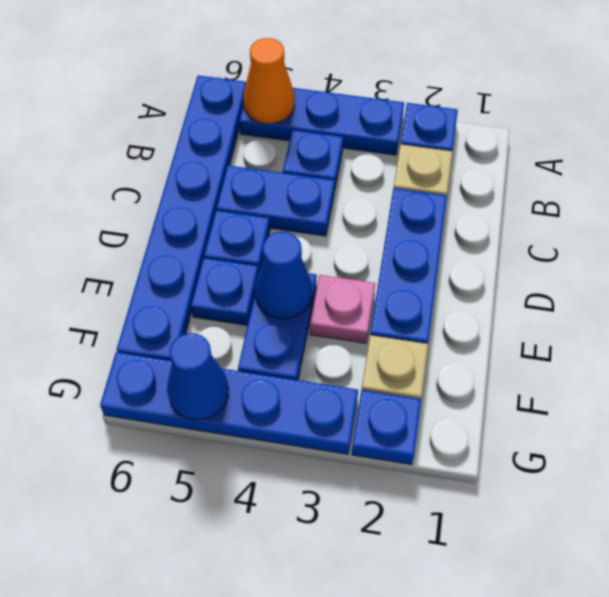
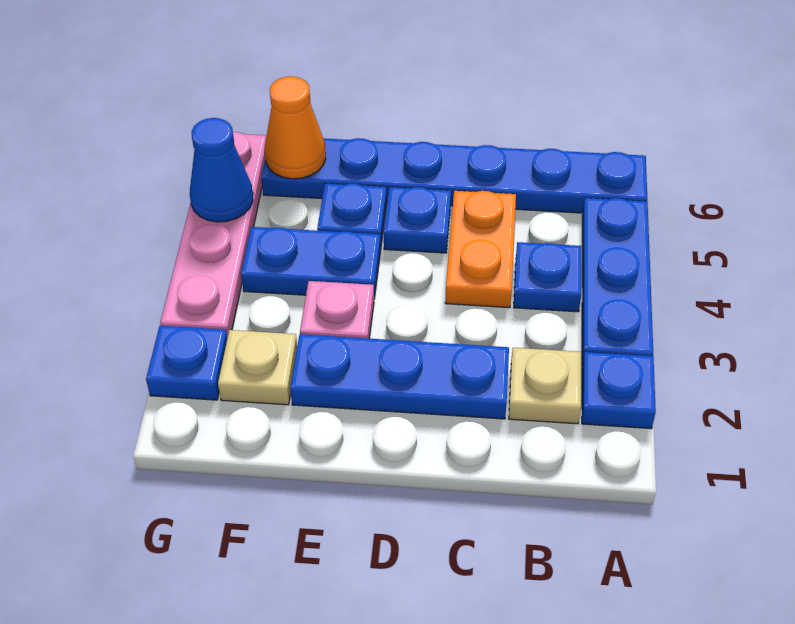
orange 1x1 cone [243,38,295,124] -> orange 1x1 cone moved to [265,76,326,179]
blue 1x2 plate [216,165,335,236] -> orange 1x2 plate [445,191,516,308]
blue 1x1 cone [255,232,312,319] -> none
blue 1x4 plate [100,352,358,454] -> pink 1x4 plate [160,132,267,338]

